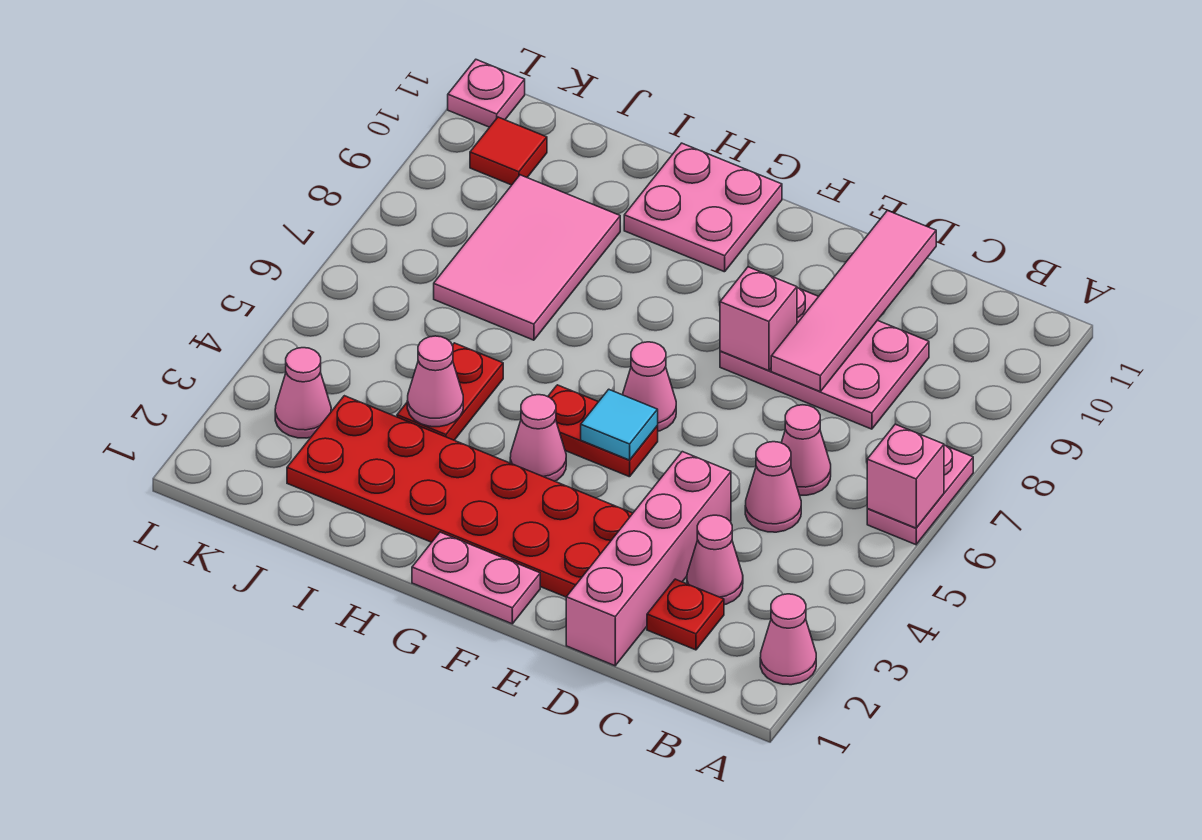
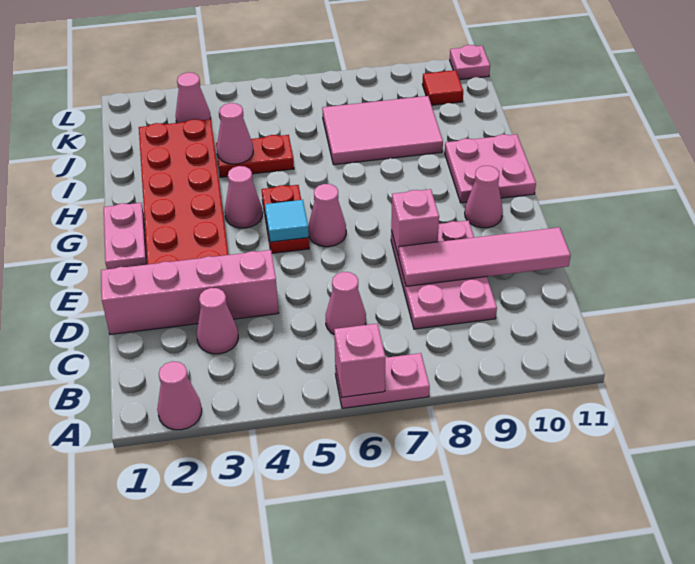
red 1x1 plate [647,579,724,650] -> none
pink 1x1 cone [745,442,801,532] -> pink 1x1 cone moved to [465,166,503,228]

